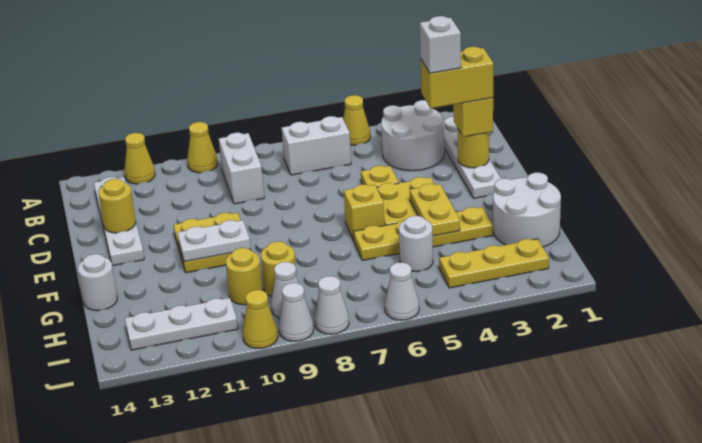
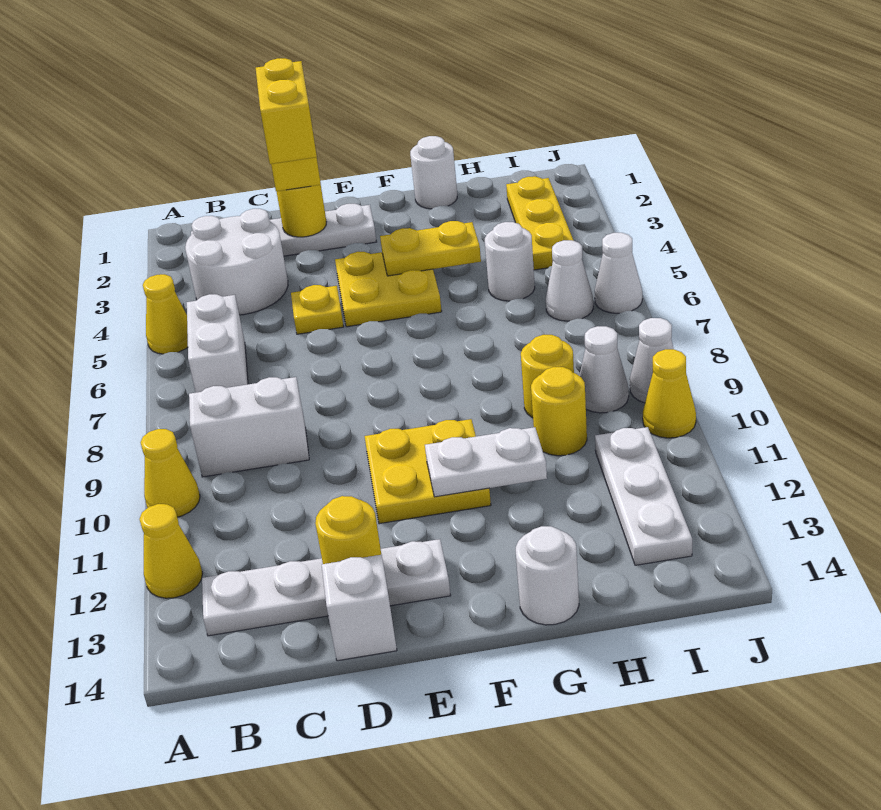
white 1x1 brick [420,16,461,73] -> white 1x1 brick moved to [322,555,397,661]
yellow 1x1 brick [344,185,385,240] -> none
white 1x2 plate [177,220,251,262] -> white 1x2 plate turned to [425,427,547,497]
white 2x2 round brick [493,173,561,247] -> white 1x1 round brick [410,136,457,209]
yellow 1x4 plate [354,207,493,260] -> none
white 1x1 cone [314,276,349,334] -> white 1x1 cone moved to [546,240,593,321]

